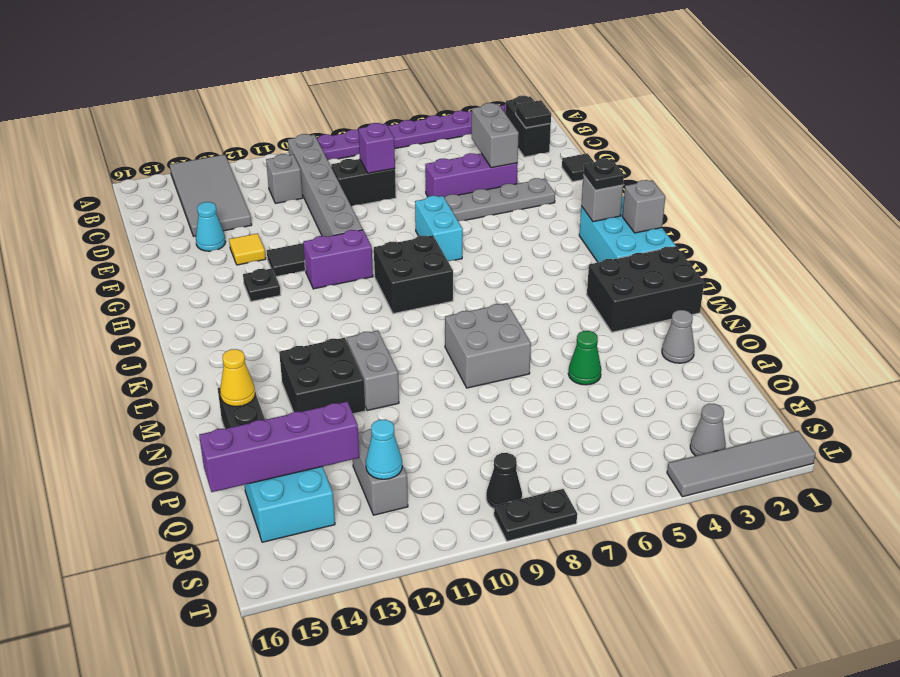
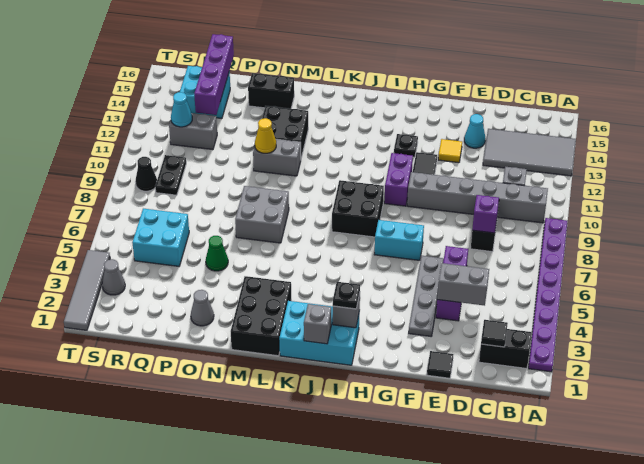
yellow 1x1 cone [220,349,255,407] -> yellow 1x1 cone moved to [255,118,276,153]
none -> cyan 2x2 brick [132,209,189,266]
black 1x2 plate [494,489,577,541] -> black 1x2 plate moved to [155,155,186,195]

